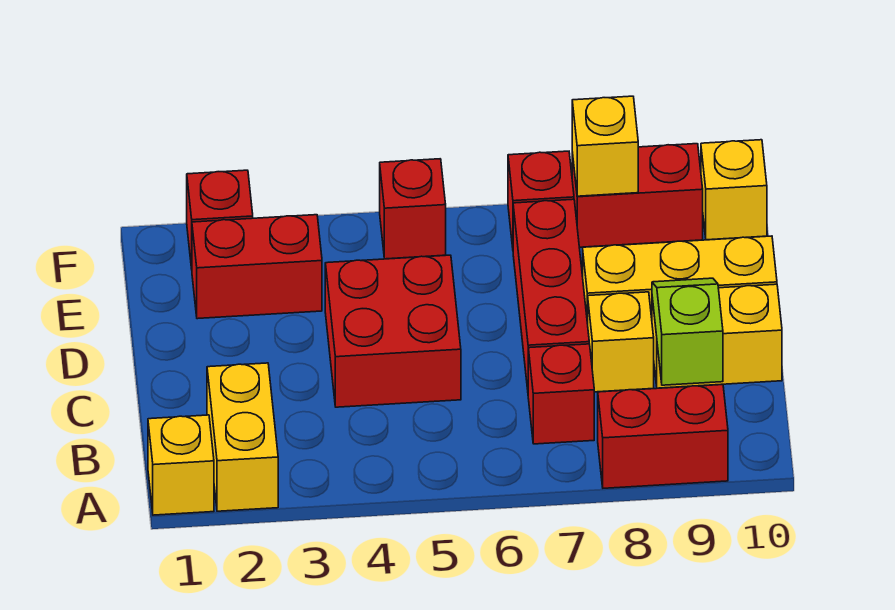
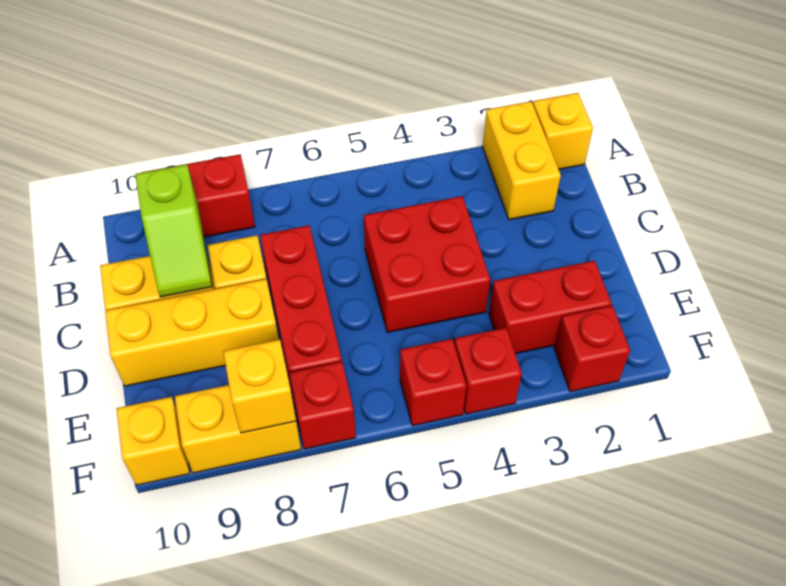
red 1x1 brick [528,344,594,444] -> red 1x1 brick moved to [454,328,522,414]
red 1x2 brick [572,144,703,247] -> yellow 1x2 brick [175,385,301,473]

